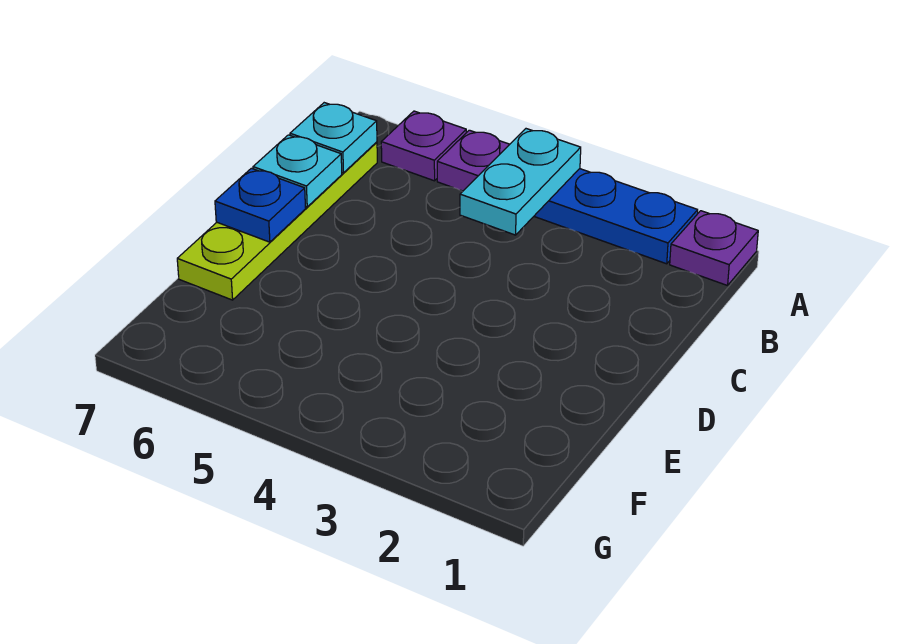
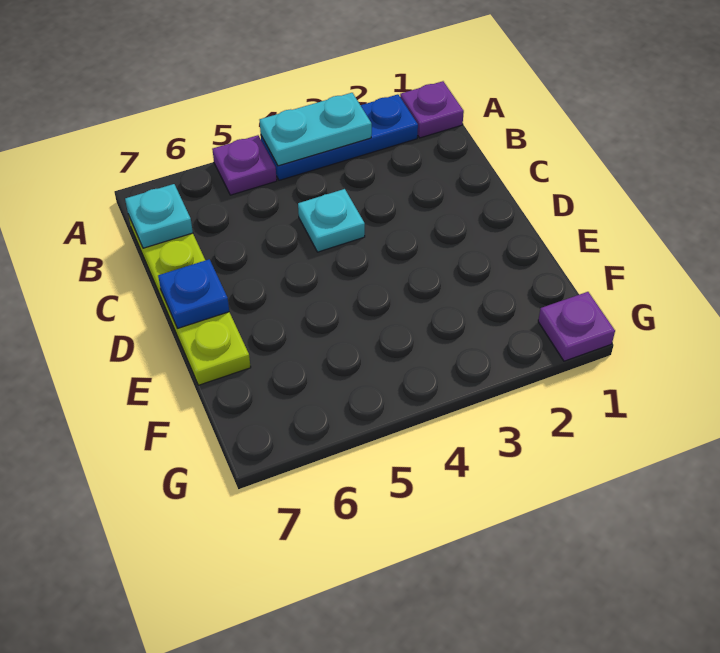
cyan 1x2 plate [460,129,581,235] -> cyan 1x2 plate turned to [260,93,372,166]
purple 1x1 plate [381,111,466,181] -> purple 1x1 plate moved to [538,292,615,361]
cyan 1x1 plate [253,135,342,207] -> cyan 1x1 plate moved to [298,189,365,252]

